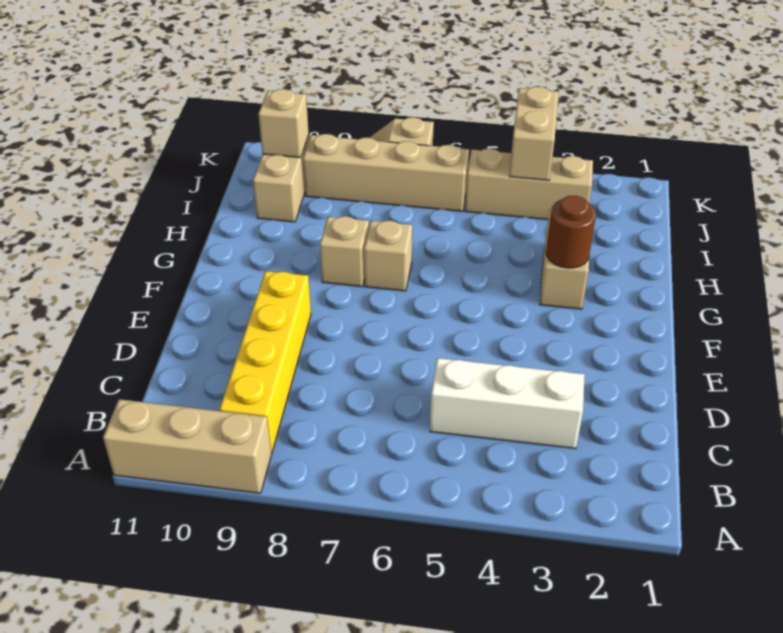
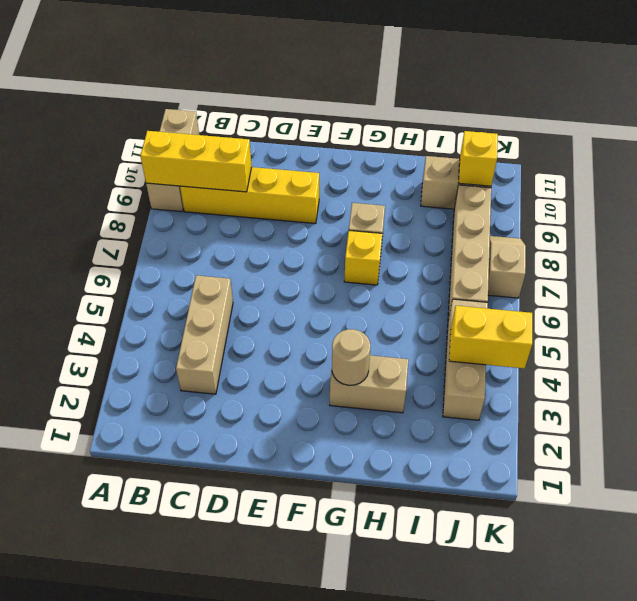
none -> yellow 1x3 brick [140,131,252,192]
white 1x3 brick [430,358,585,449] -> tan 1x3 brick [176,275,233,394]
brown 1x1 round brick [546,196,596,268] -> tan 1x1 round brick [332,329,370,385]
tan 1x1 brick [364,220,412,291] -> yellow 1x1 brick [344,231,382,285]
tan 1x2 brick [509,87,558,180] -> yellow 1x2 brick [449,306,532,368]
tan 1x1 brick [258,89,309,158] -> yellow 1x1 brick [459,131,498,186]

